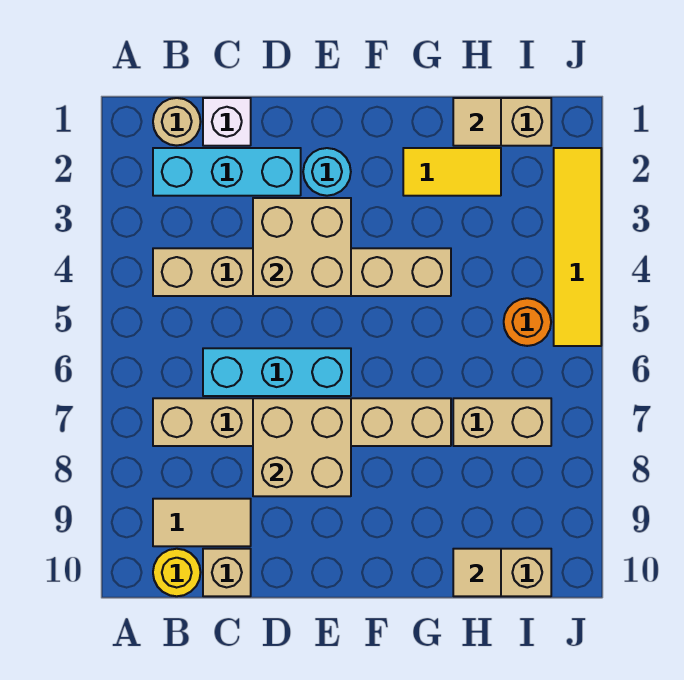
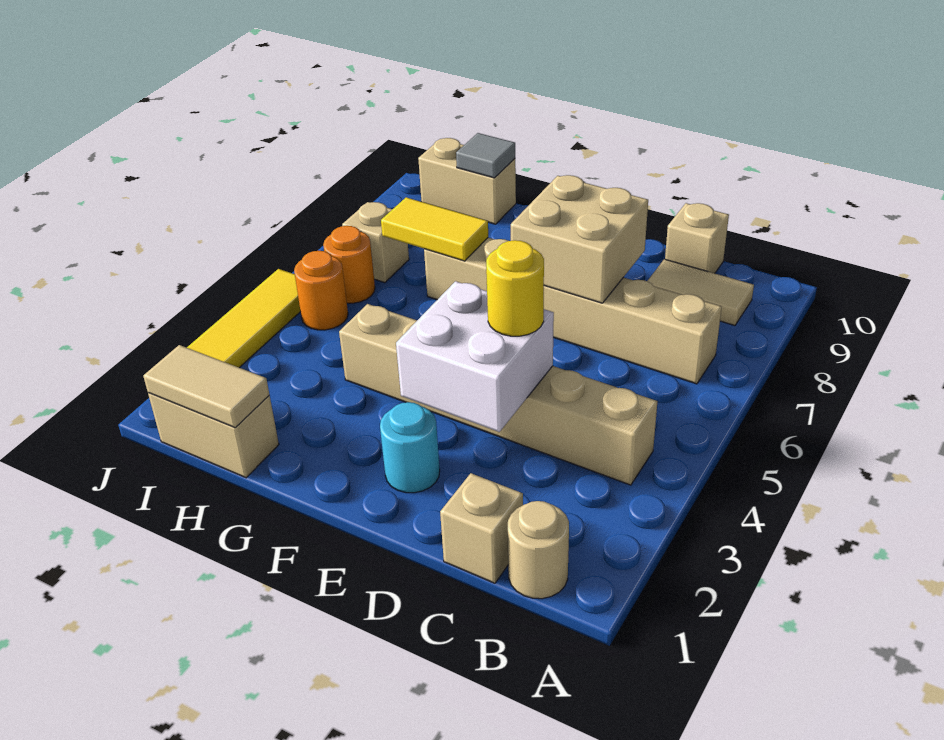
cyan 1x3 brick [153,148,301,196] -> none
yellow 1x1 round brick [153,549,201,596] -> yellow 1x1 round brick moved to [486,240,544,336]
white 1x1 brick [203,98,251,146] -> tan 1x1 brick [440,473,523,583]
cyan 1x3 brick [203,348,351,396] -> none
tan 2x2 brick [253,198,351,296] -> white 2x2 brick [396,281,554,432]
yellow 1x2 tile [403,148,501,196] -> yellow 1x2 tile moved to [381,197,488,261]
tan 1x1 tile [453,98,501,146] -> tan 1x2 tile [143,345,269,428]
tan 1x2 brick [453,398,551,446] -> tan 1x1 brick [342,202,409,283]
tan 1x1 tile [453,549,501,596] -> grey 1x1 tile [456,133,515,178]
none -> orange 1x1 round brick [323,226,375,303]

